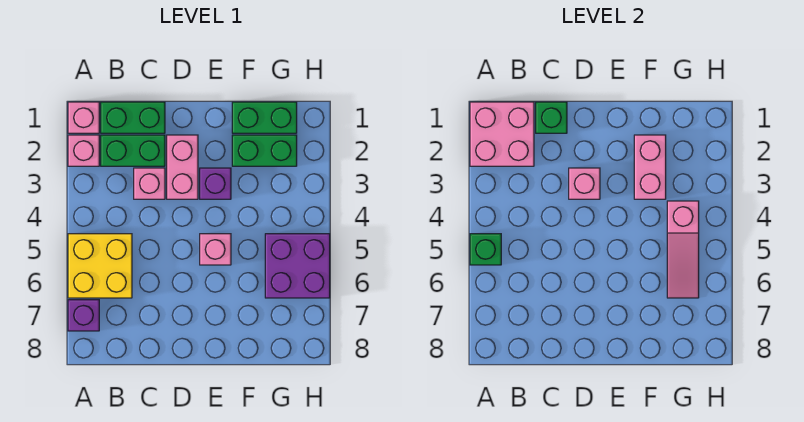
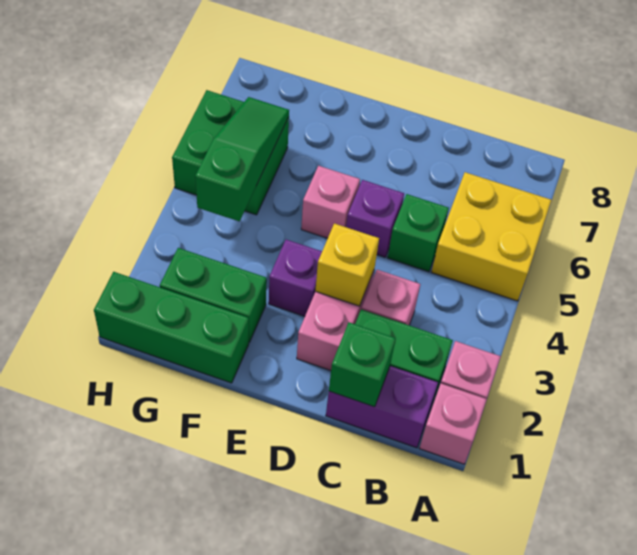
pink 2x2 brick [470,102,534,166] -> none
green 1x1 brick [470,234,501,265] -> green 1x1 brick moved to [388,194,449,272]
purple 1x1 brick [68,300,99,331] -> purple 1x1 brick moved to [346,180,404,257]
green 1x2 brick [101,102,165,133] -> purple 1x2 brick [326,366,438,448]
pink 1x1 brick [569,168,600,199] -> yellow 1x1 brick [315,223,379,306]
green 1x2 brick [232,102,297,133] -> green 1x3 brick [94,272,249,383]
pink 1x2 brick [634,135,666,199] -> none
pink 1x3 slope [667,201,699,298] -> green 1x3 slope [195,97,289,221]
purple 2x2 brick [265,234,330,298] -> green 2x2 brick [172,90,289,215]

